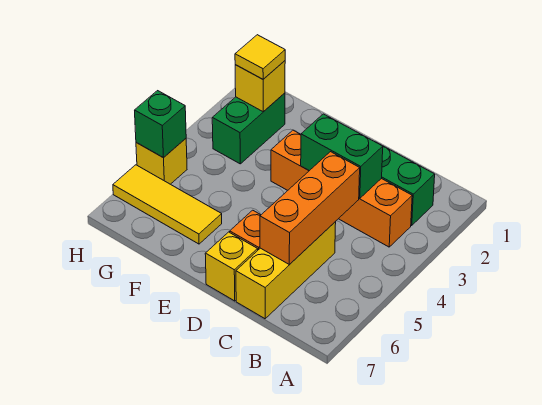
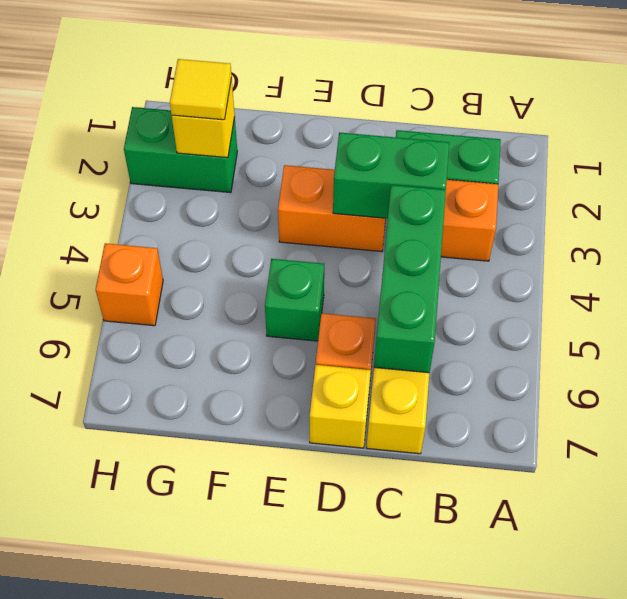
orange 1x3 brick [260,152,360,265] -> green 1x3 brick [374,185,446,373]
yellow 1x3 tile [113,165,222,244] -> none
green 1x2 brick [212,93,285,164] -> green 1x2 brick turned to [124,107,237,193]
yellow 1x1 brick [136,139,187,184] -> orange 1x1 brick [96,243,163,326]
green 1x1 brick [135,91,186,158] -> green 1x1 brick moved to [265,259,324,341]

